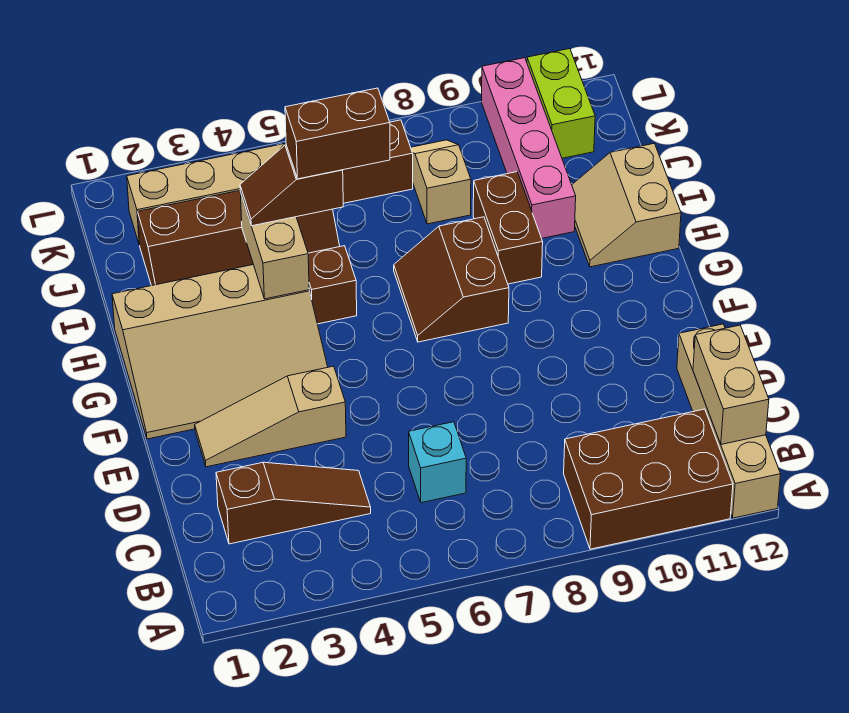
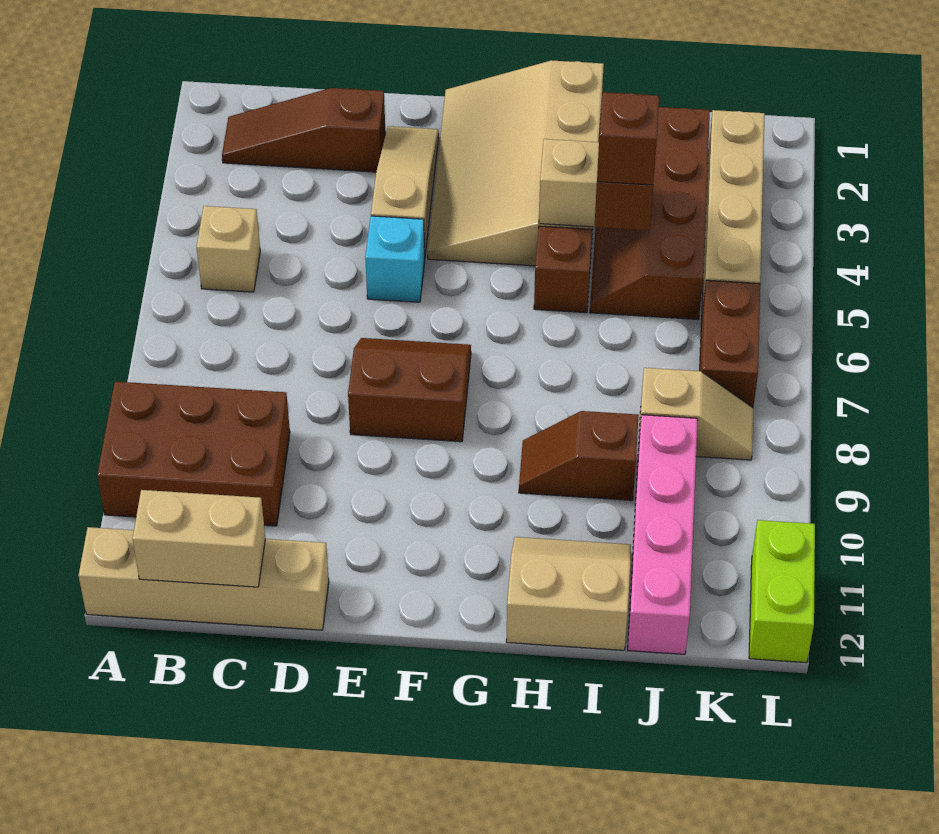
brown 2x3 brick [564,409,733,549] -> brown 2x3 brick turned to [97,382,290,526]
none -> tan 1x1 brick [197,206,260,292]
brown 1x3 slope [216,462,371,544] -> brown 1x3 slope turned to [222,88,386,172]
cyan 1x1 brick [409,422,466,503] -> cyan 1x1 brick moved to [365,216,425,302]
brown 2x2 slope [394,217,509,342] -> brown 2x2 slope moved to [348,338,471,442]
brown 1x2 brick [473,172,543,284] -> brown 1x2 slope [519,411,639,500]
brown 1x2 brick [285,88,390,179] -> brown 1x1 brick [597,92,659,185]
pink 1x4 brick [482,58,576,238] -> pink 1x4 brick turned to [628,415,698,654]
lime 1x2 brick [527,49,595,158] -> lime 1x2 brick turned to [749,520,815,663]

